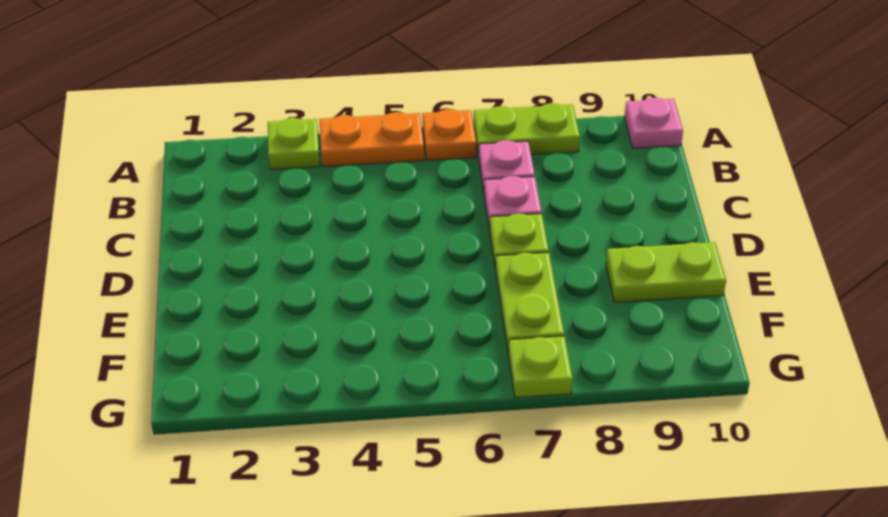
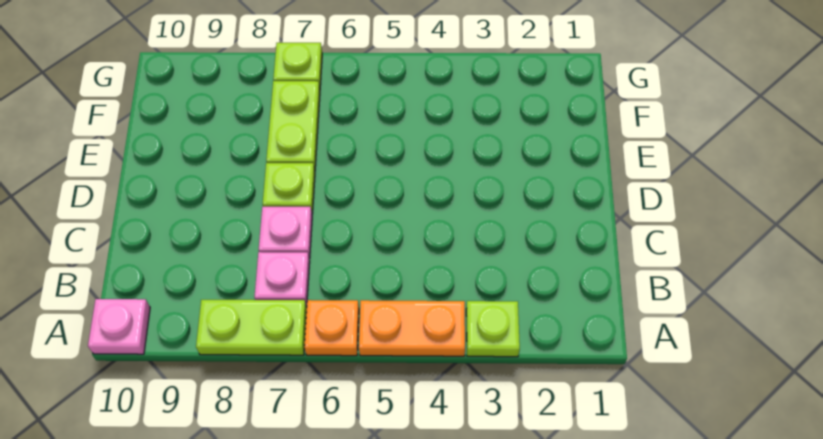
lime 1x2 plate [606,242,726,302] -> none

